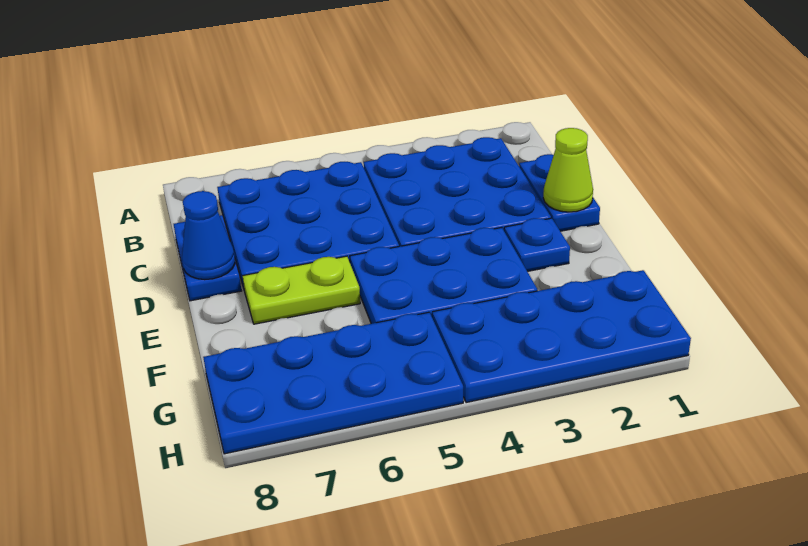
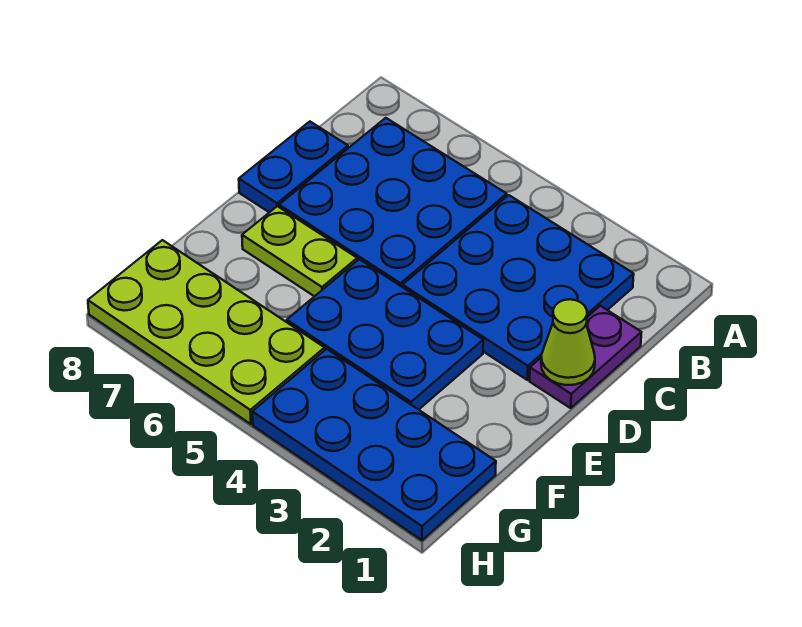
blue 1x2 plate [519,154,600,231] -> purple 1x2 plate [530,306,641,408]
blue 1x1 cone [182,191,235,280] -> none
blue 1x1 plate [504,218,570,271] -> none
blue 2x4 plate [203,312,463,454] -> lime 2x4 plate [88,240,325,424]

